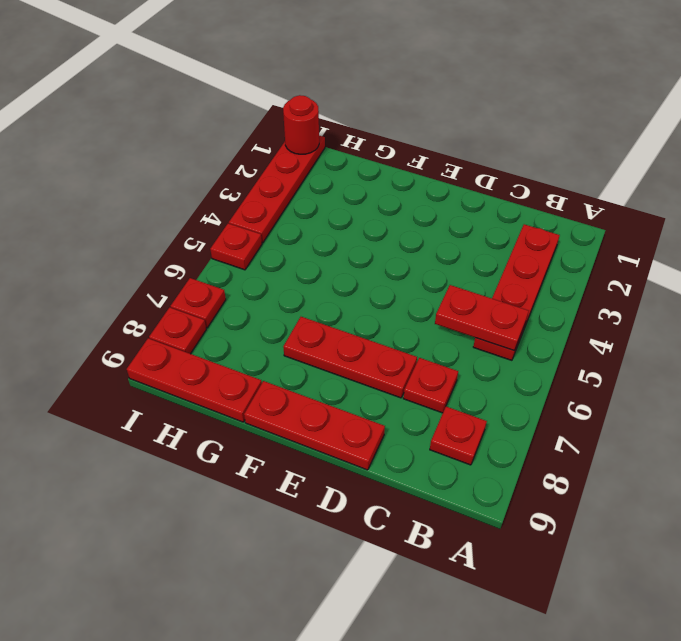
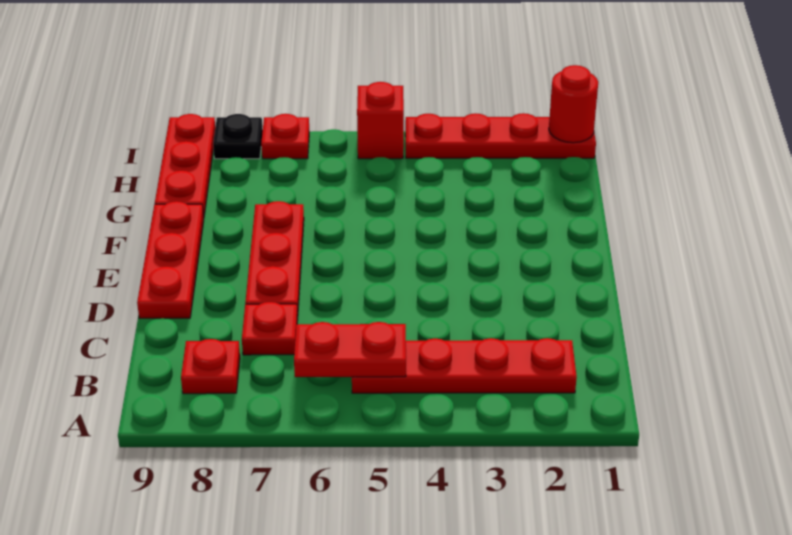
red 1x2 plate [435,285,529,351] -> red 1x2 plate turned to [294,322,406,377]
red 1x1 plate [210,223,262,270] -> red 1x1 brick [357,82,404,159]
red 1x1 plate [149,307,206,354] -> black 1x1 plate [213,114,263,159]

